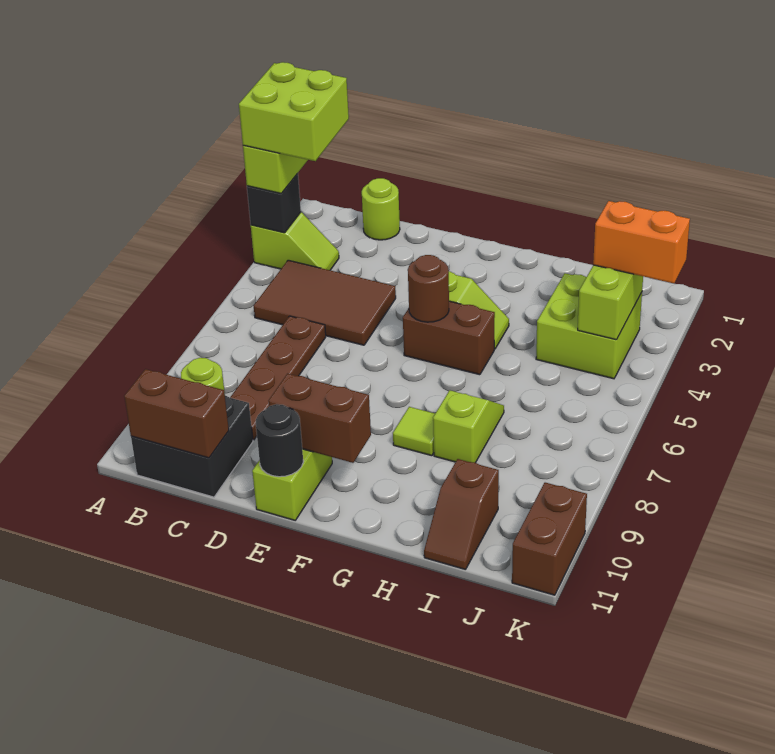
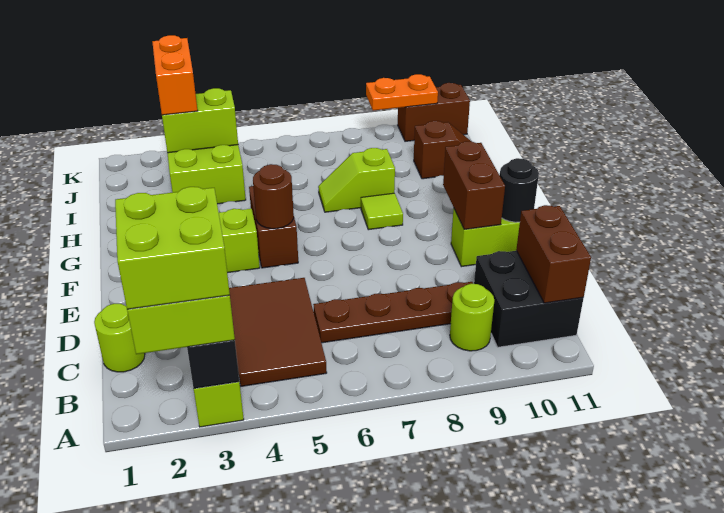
none -> orange 1x2 plate [366,74,438,111]

